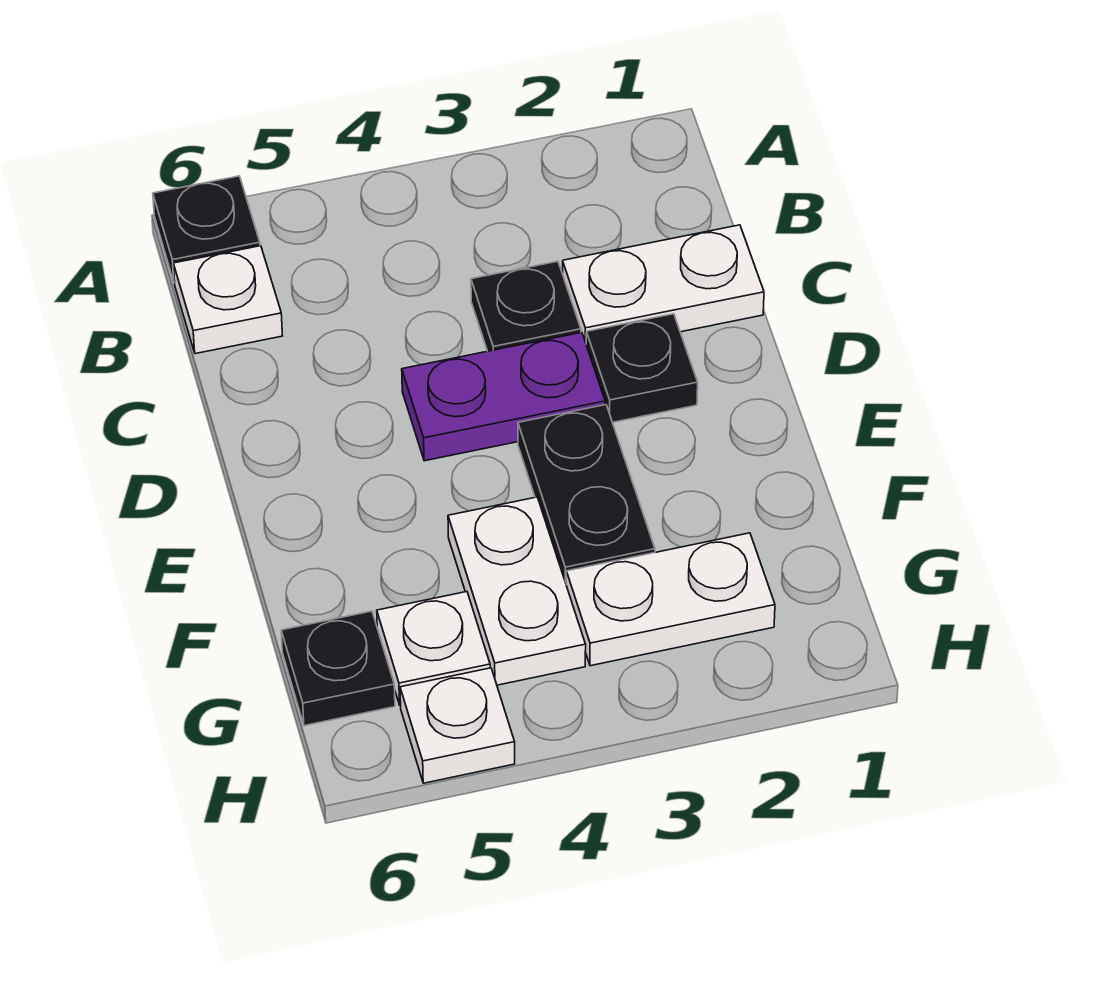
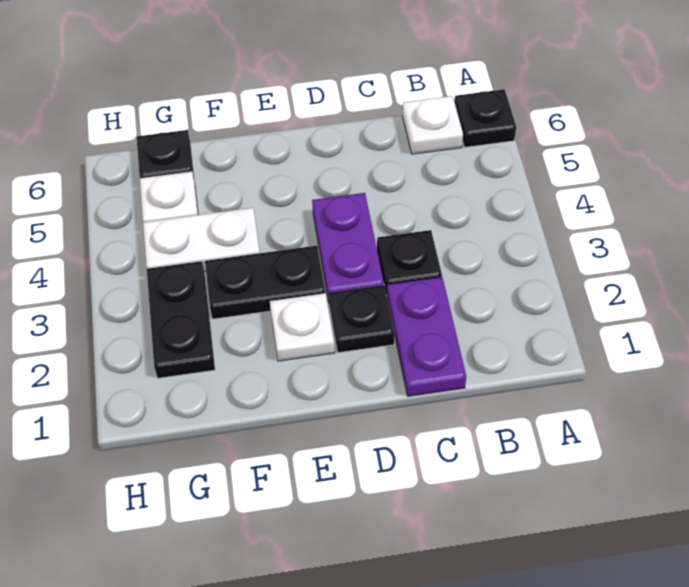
white 1x2 plate [563,225,764,342] -> purple 1x2 plate [387,277,466,396]
white 1x2 plate [566,533,775,666] -> black 1x2 plate [147,261,215,378]
white 1x1 plate [400,668,515,783] -> white 1x1 plate moved to [270,293,335,361]

